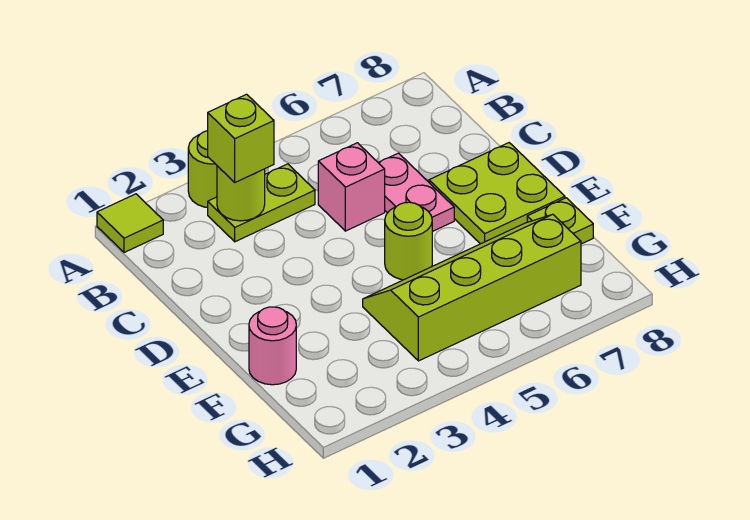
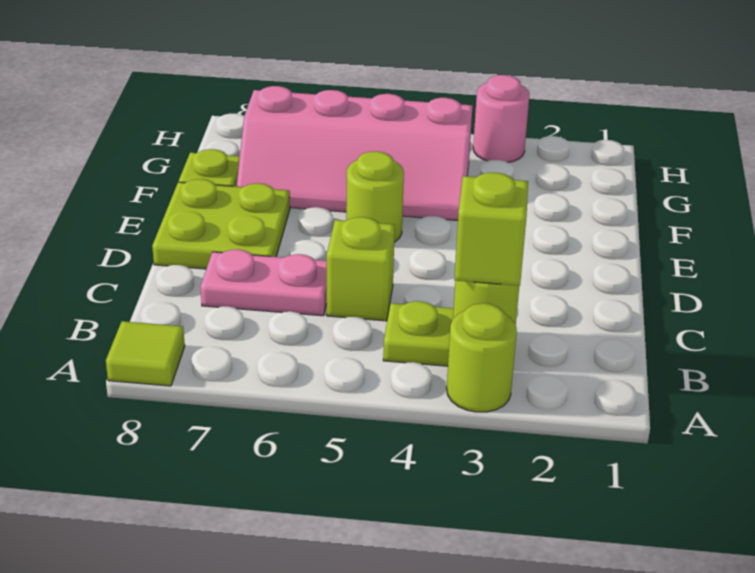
lime 1x1 tile [97,194,163,252] -> lime 1x1 tile moved to [106,321,185,386]
pink 1x1 brick [318,143,385,231] -> lime 1x1 brick [327,217,395,321]
pink 1x2 plate [378,153,454,232] -> pink 1x2 plate turned to [200,249,327,316]
pink 1x1 round brick [249,307,296,385] -> pink 1x1 round brick moved to [473,75,529,162]
lime 2x4 slope [363,214,581,361] -> pink 2x4 slope [237,86,473,220]

